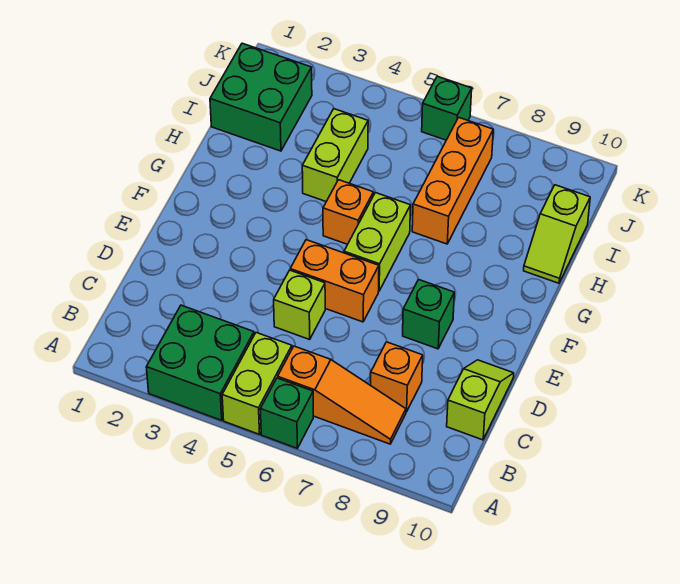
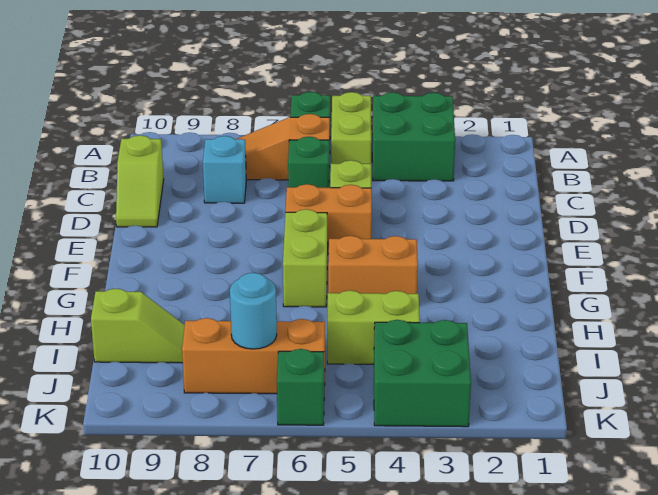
orange 1x1 brick [371,342,423,412] -> cyan 1x1 brick [203,136,246,203]
green 1x1 brick [403,279,454,349] -> green 1x1 brick moved to [288,137,329,188]
orange 1x1 brick [323,180,373,244] -> orange 1x2 brick [328,236,418,294]
lime 1x2 brick [302,109,368,202] -> lime 1x2 brick turned to [327,290,420,364]
orange 1x3 brick [412,117,493,244] -> orange 1x3 brick turned to [182,318,325,394]
lime 1x2 slope [524,185,590,283] -> lime 1x2 slope turned to [91,289,185,363]
green 2x2 brick [210,43,312,151] -> green 2x2 brick moved to [374,320,471,427]
none -> cyan 1x1 round brick [230,273,277,349]

